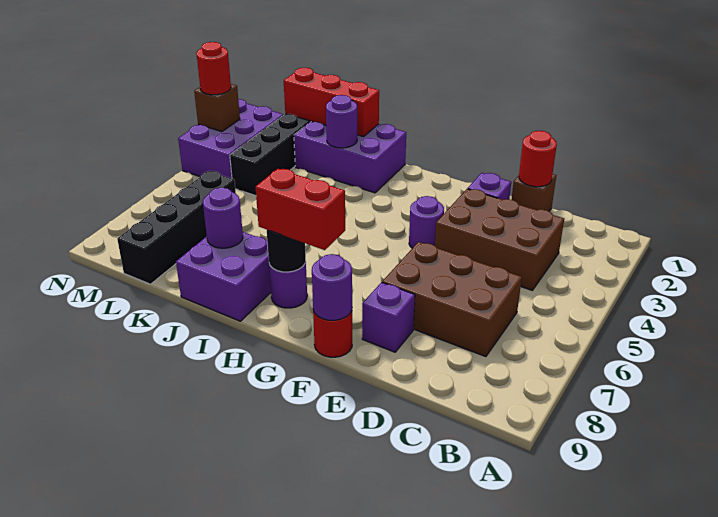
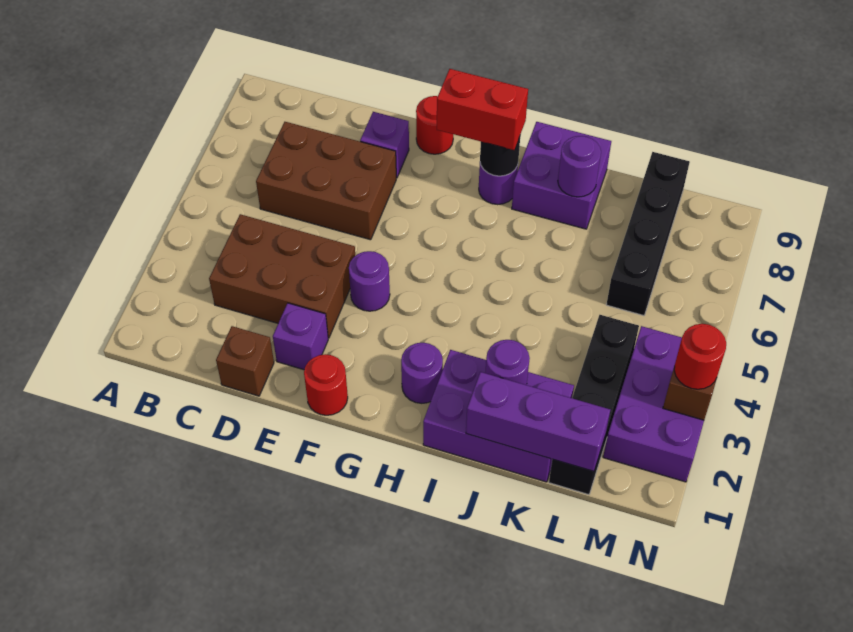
red 1x1 round brick [519,131,557,187] -> red 1x1 round brick moved to [304,354,348,415]
purple 1x1 round brick [312,254,352,320] -> purple 1x1 round brick moved to [401,343,443,403]
red 1x3 brick [284,68,379,137] -> purple 1x3 brick [466,372,610,471]

